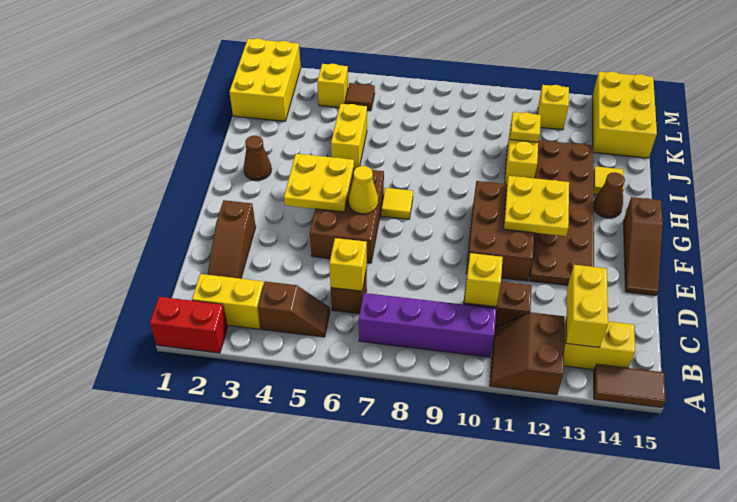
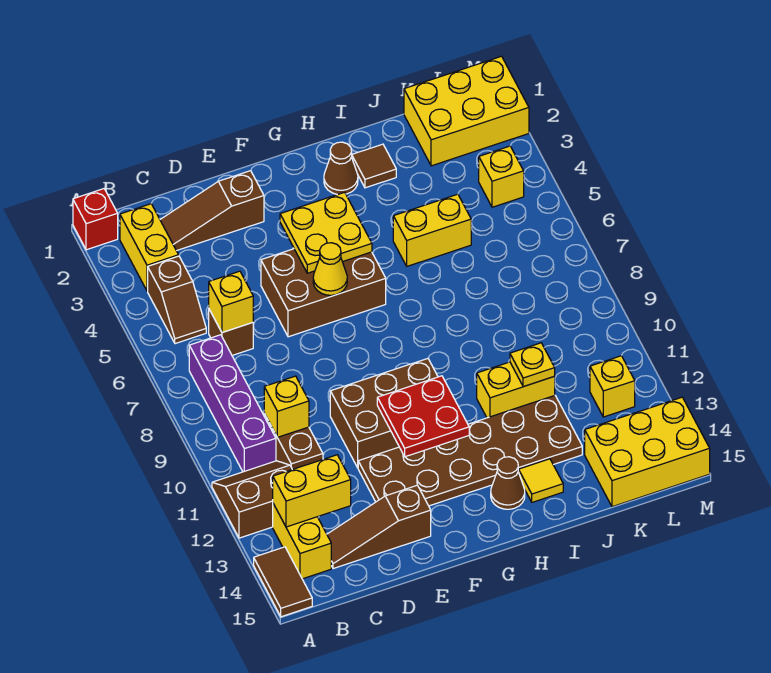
red 1x2 brick [150,297,227,353] -> red 1x1 brick [73,189,118,250]
brown 1x3 slope [623,197,663,295] -> brown 1x3 slope moved to [327,485,431,569]
yellow 2x2 plate [504,176,569,236] -> red 2x2 plate [377,376,469,457]
yellow 1x1 tile [381,188,413,219] -> none
brown 1x1 tile [345,83,375,111] -> brown 1x1 tile moved to [352,144,396,188]

